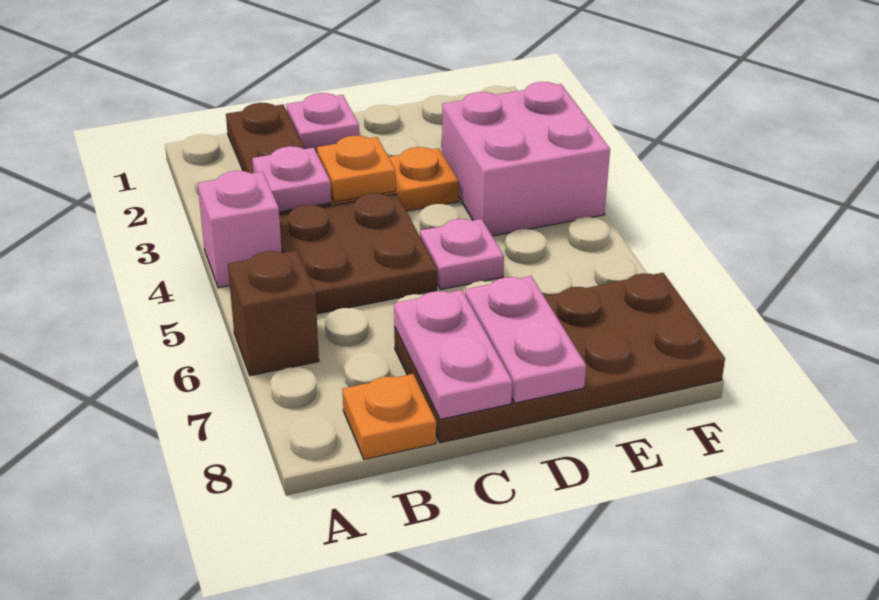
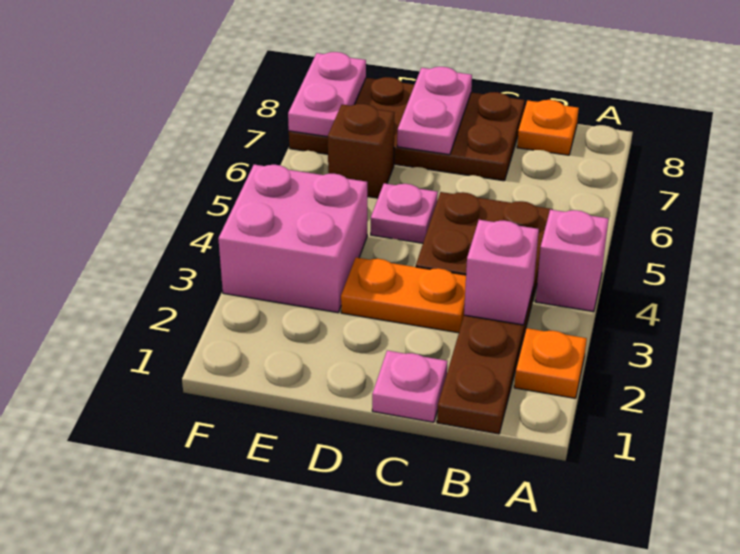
brown 1x1 brick [228,251,319,376] -> brown 1x1 brick moved to [328,104,395,198]
pink 1x1 plate [252,146,331,212] -> pink 1x1 brick [464,220,539,325]
orange 1x1 plate [317,136,396,202] -> orange 1x1 plate moved to [514,328,587,398]
pink 1x2 plate [394,290,512,419] -> pink 1x2 plate moved to [288,52,366,137]

